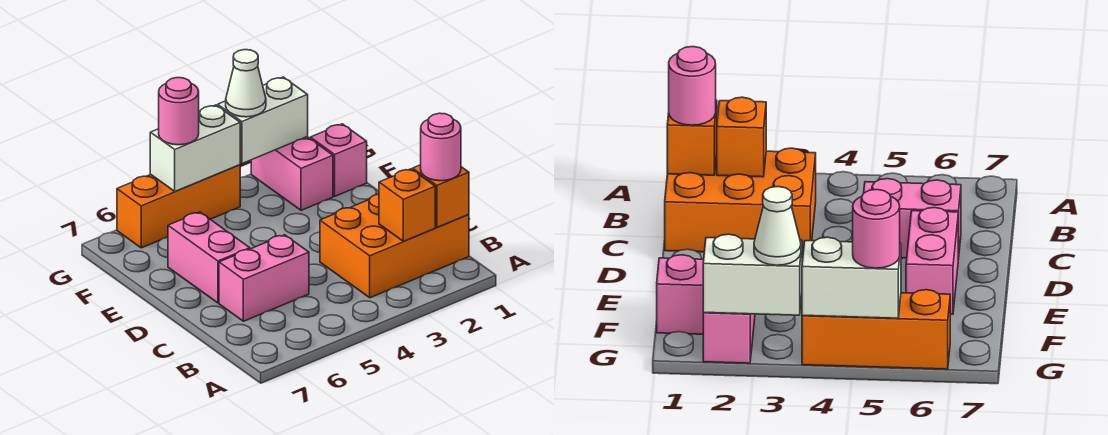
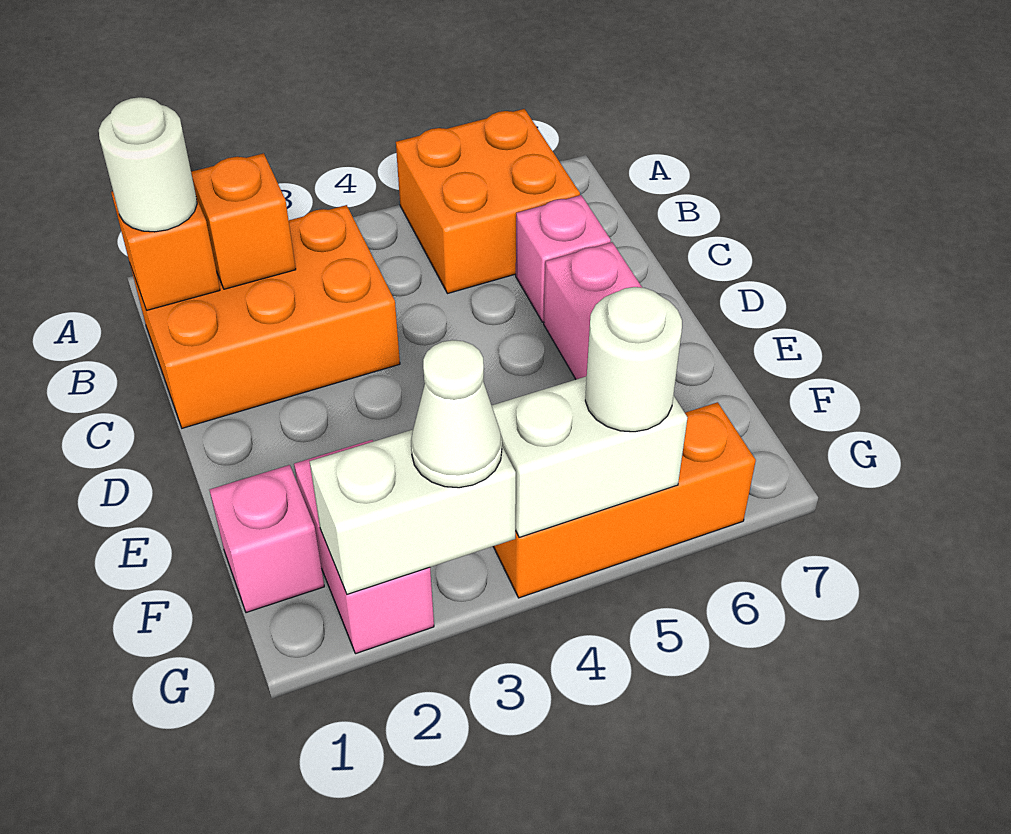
none -> orange 2x2 brick [396,109,580,294]
pink 1x1 round brick [421,113,461,181] -> white 1x1 round brick [99,97,197,232]
pink 1x2 brick [219,235,309,321] -> pink 1x1 brick [516,195,611,322]
pink 1x1 round brick [159,78,199,145] -> white 1x1 round brick [585,287,682,432]

